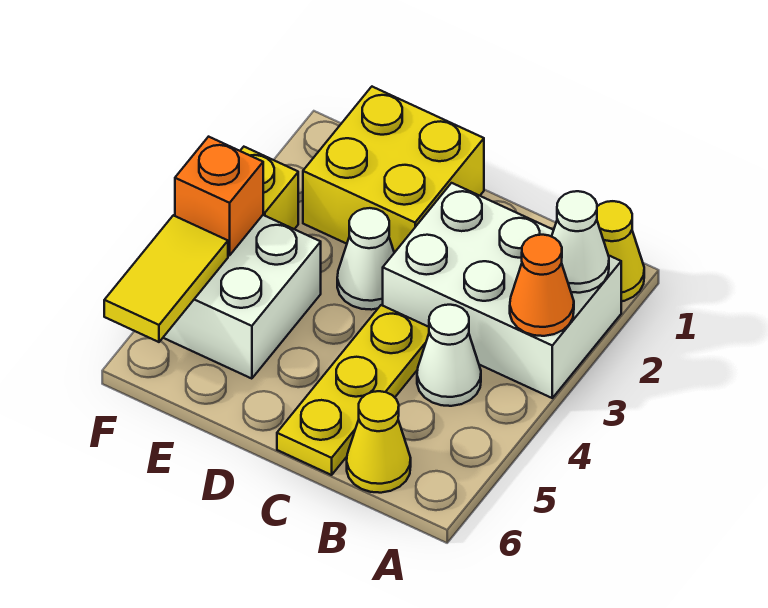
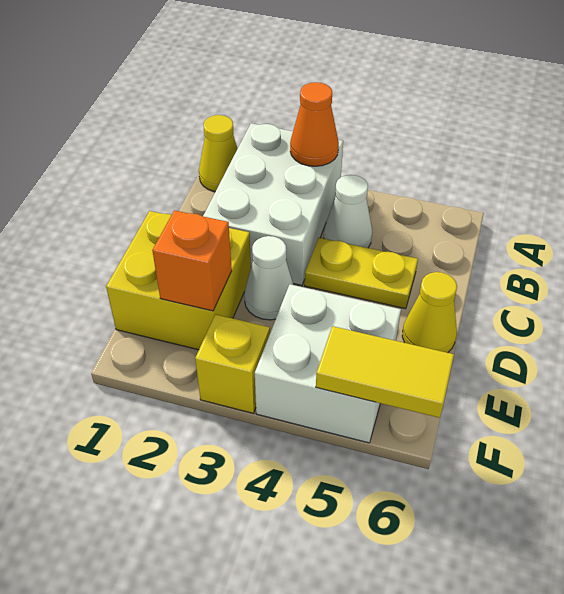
white 1x1 cone [552,191,609,293] -> none
yellow 1x1 cone [347,391,411,493] -> yellow 1x1 cone moved to [402,272,457,353]
yellow 1x3 plate [277,305,429,475] -> yellow 1x2 plate [305,238,418,309]
orange 1x1 brick [175,137,263,255] -> orange 1x1 brick moved to [152,210,232,311]

